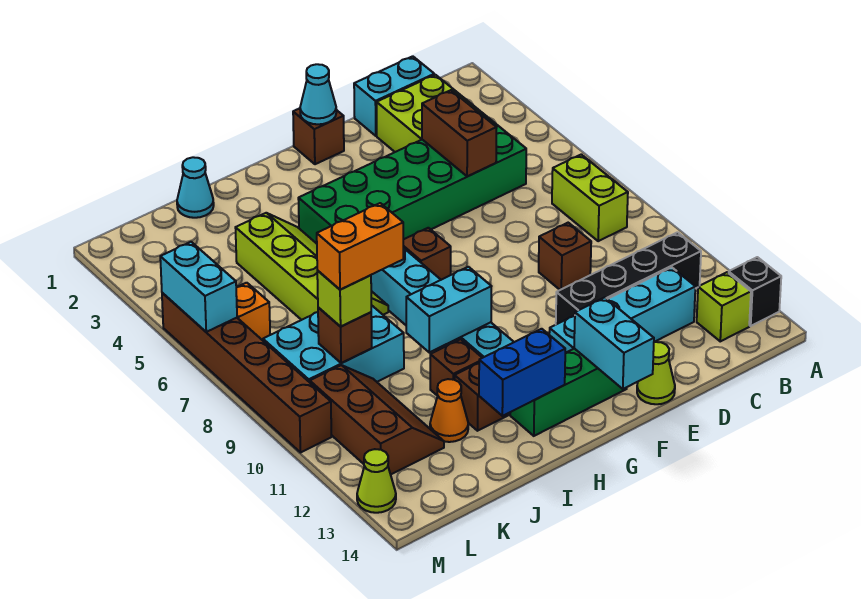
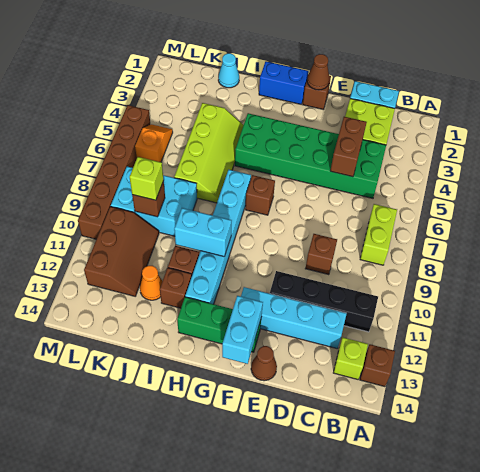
black 1x1 brick [729,257,781,326] -> brown 1x1 brick [360,344,395,387]
lime 1x1 cone [637,342,675,404] -> brown 1x1 cone [251,346,277,381]
cyan 1x1 cone [300,64,336,124] -> brown 1x1 cone [307,54,329,90]
blue 1x2 brick [479,329,565,416] -> blue 1x2 brick moved to [259,61,309,104]
orange 1x2 brick [317,203,403,290] -> none
cyan 1x2 brick [160,242,237,332] -> none
lime 1x1 cone [357,449,396,513] -> none

